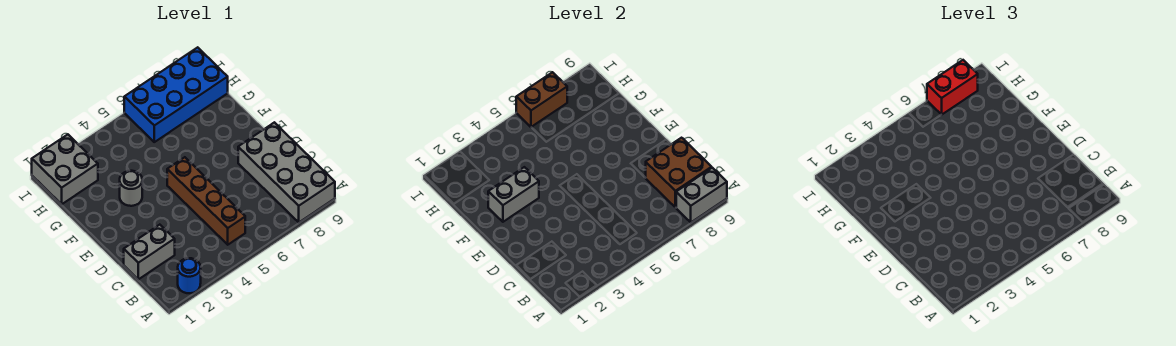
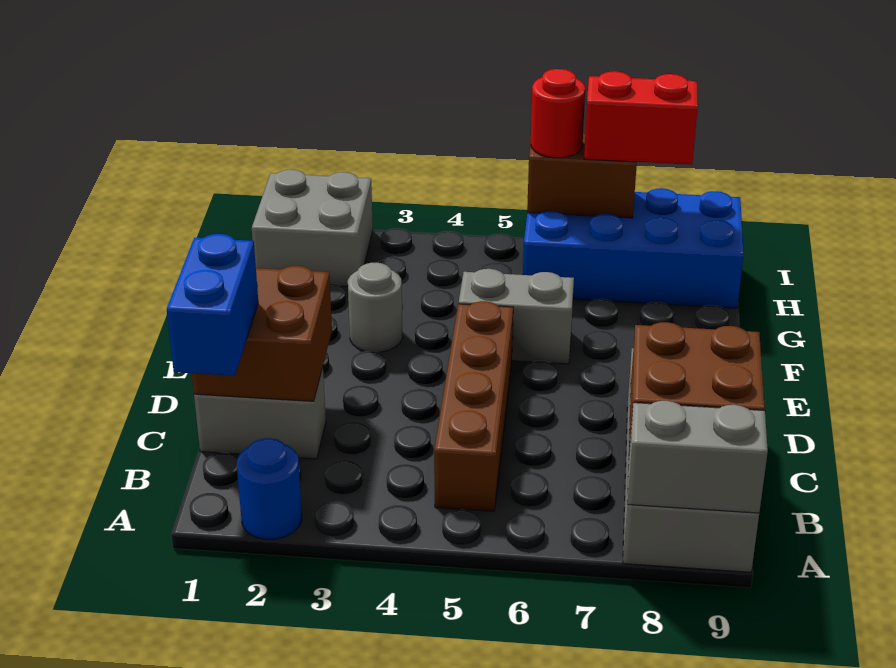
none -> blue 1x2 brick [167,234,258,376]
none -> brown 2x2 brick [192,266,332,401]
grey 1x2 brick [488,167,539,222] -> grey 1x2 brick moved to [459,269,574,364]
none -> red 1x1 round brick [531,69,585,158]

